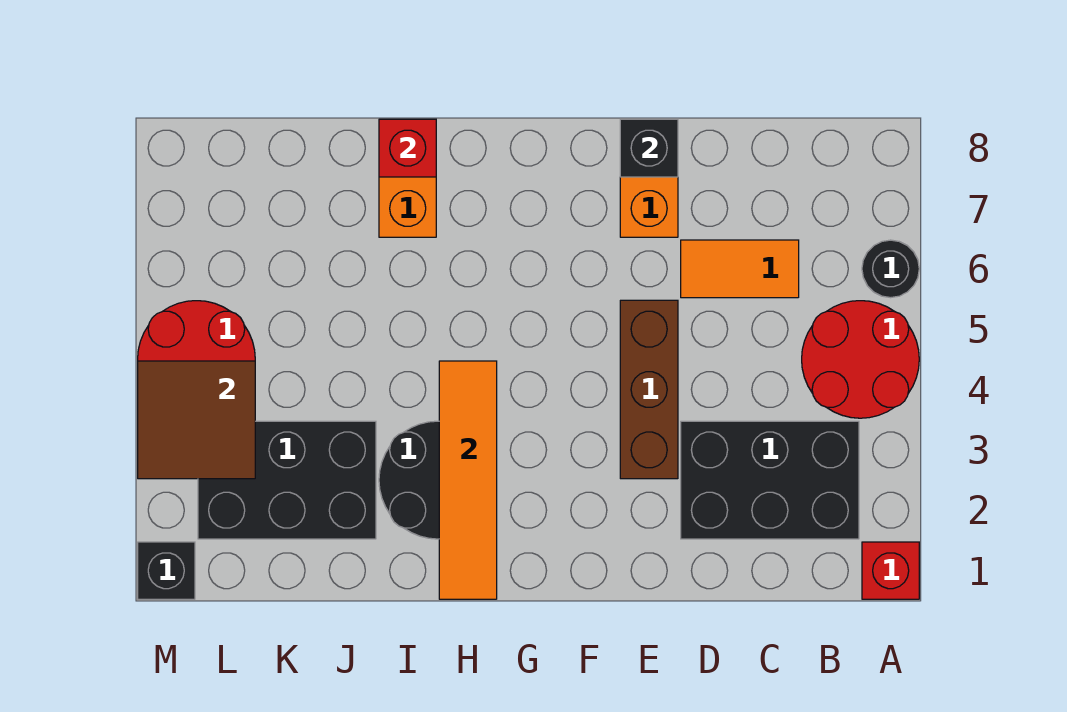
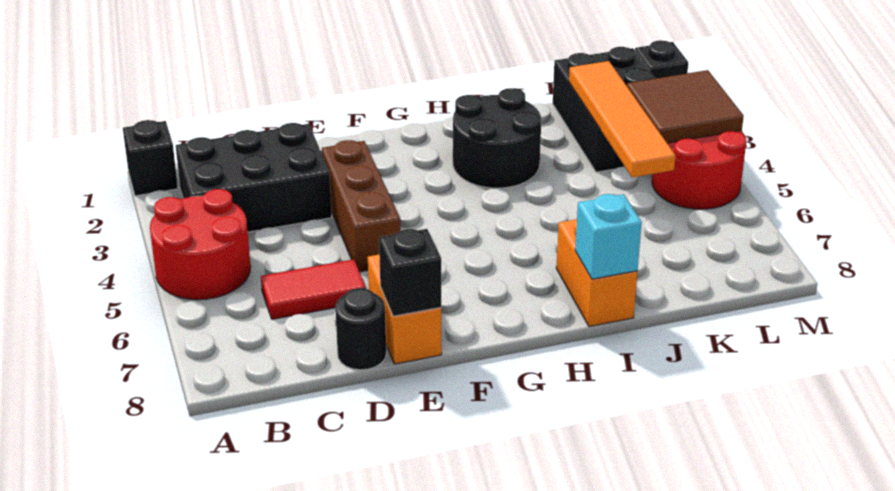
red 1x1 brick [862,542,919,599] -> black 1x1 brick [123,120,178,196]
black 1x1 round brick [862,240,919,298] -> black 1x1 round brick moved to [335,288,386,370]
orange 1x2 tile [681,240,799,298] -> red 1x2 tile [261,259,366,319]
orange 1x4 tile [439,361,497,599] -> orange 1x4 tile moved to [569,61,676,178]
red 1x1 brick [379,119,436,177] -> cyan 1x1 brick [575,194,642,279]
black 2x3 brick [198,421,376,539] -> black 2x3 brick turned to [553,47,655,172]

